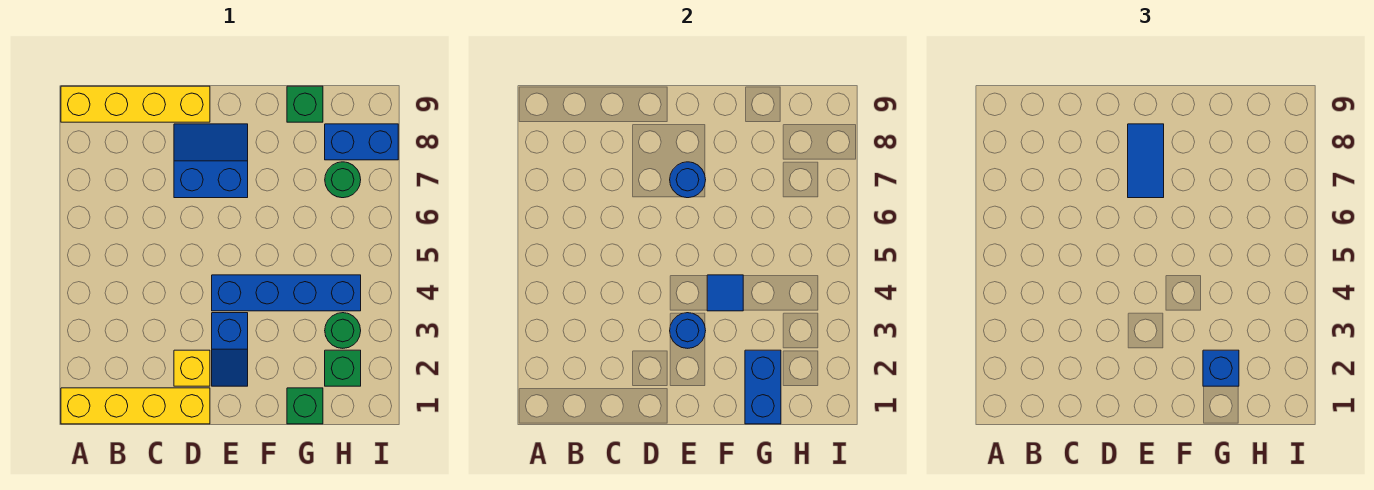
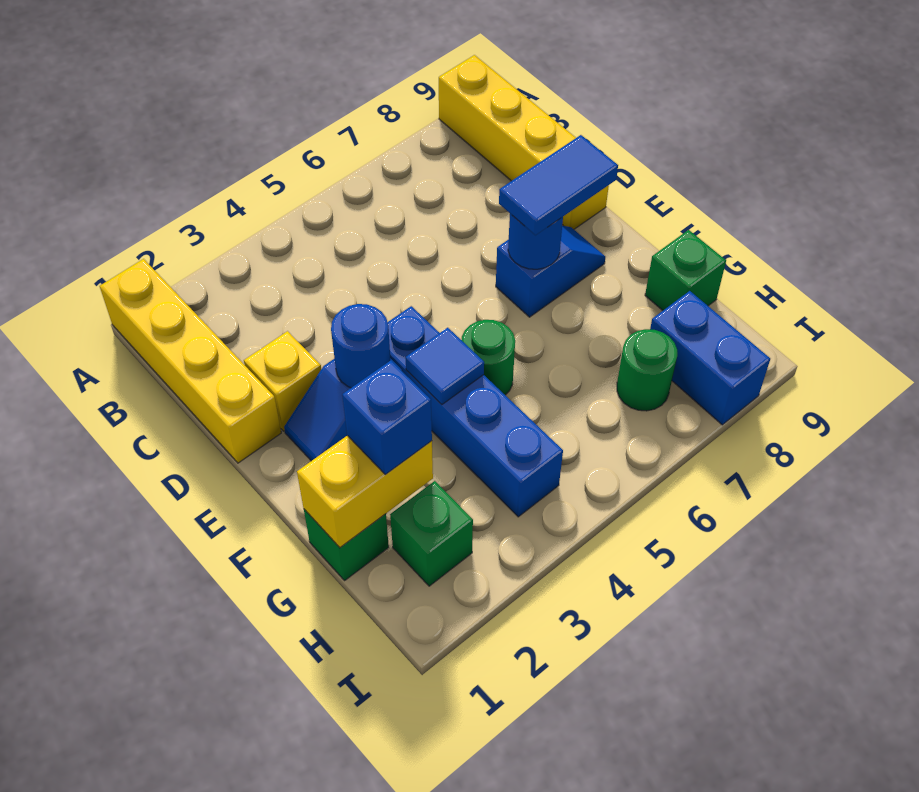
blue 2x2 slope [174,124,248,198] -> blue 1x2 slope [496,226,605,317]
blue 1x2 brick [745,350,781,424] -> yellow 1x2 brick [297,436,433,548]
green 1x1 round brick [325,313,361,348] -> green 1x1 round brick moved to [462,320,515,395]

